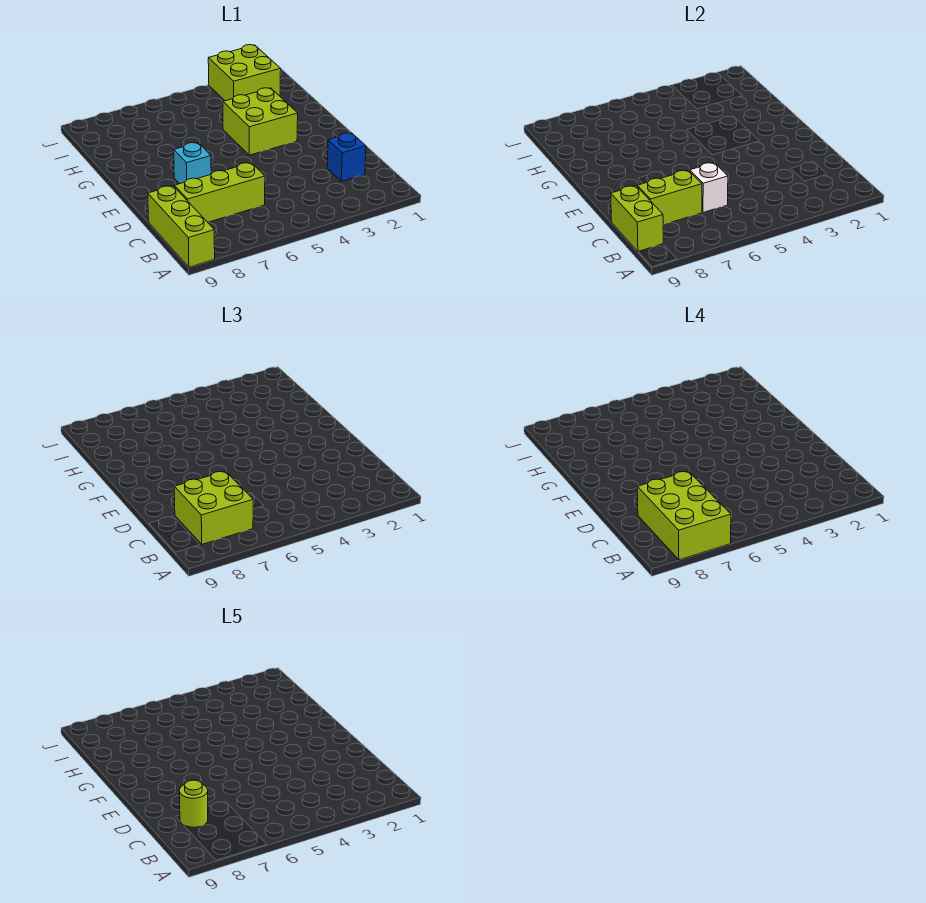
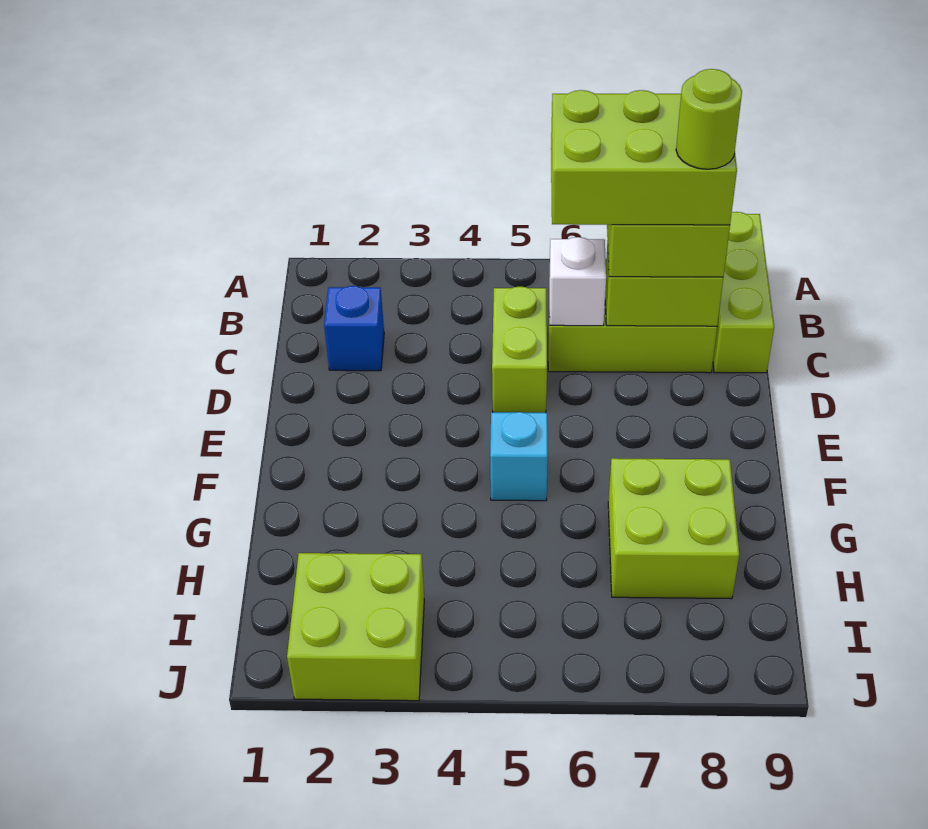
lime 2x3 brick [637,471,731,560] -> lime 2x3 brick turned to [551,90,737,225]
lime 1x2 brick [611,186,663,252] -> lime 1x2 brick moved to [492,286,547,413]
cyan 1x1 brick [174,143,211,184] -> cyan 1x1 brick moved to [490,412,548,501]
lime 2x2 brick [223,88,298,155] -> lime 2x2 brick moved to [608,458,739,599]

